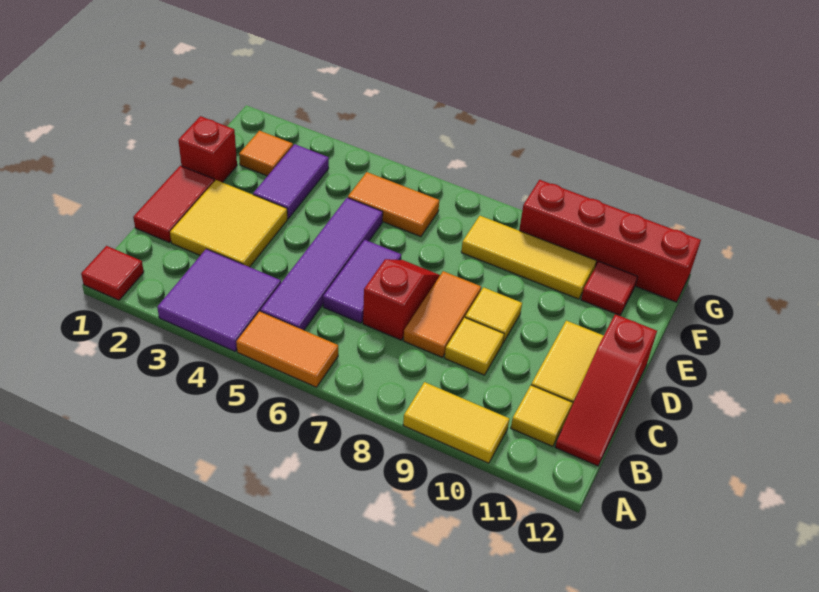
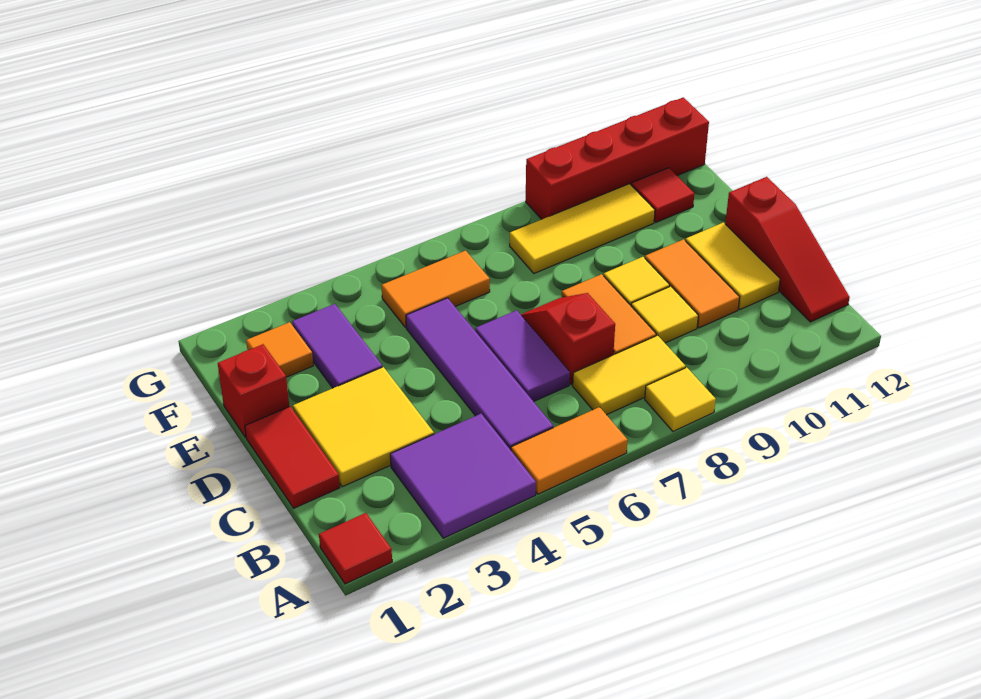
yellow 1x2 tile [403,382,509,463] -> yellow 1x2 tile moved to [573,335,685,415]
yellow 1x1 tile [511,385,572,447] -> yellow 1x1 tile moved to [645,368,716,431]
none -> orange 1x2 tile [645,239,740,328]

